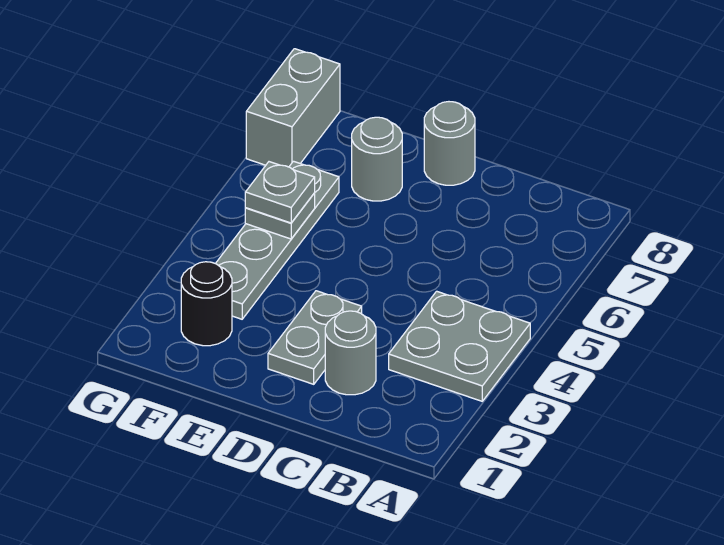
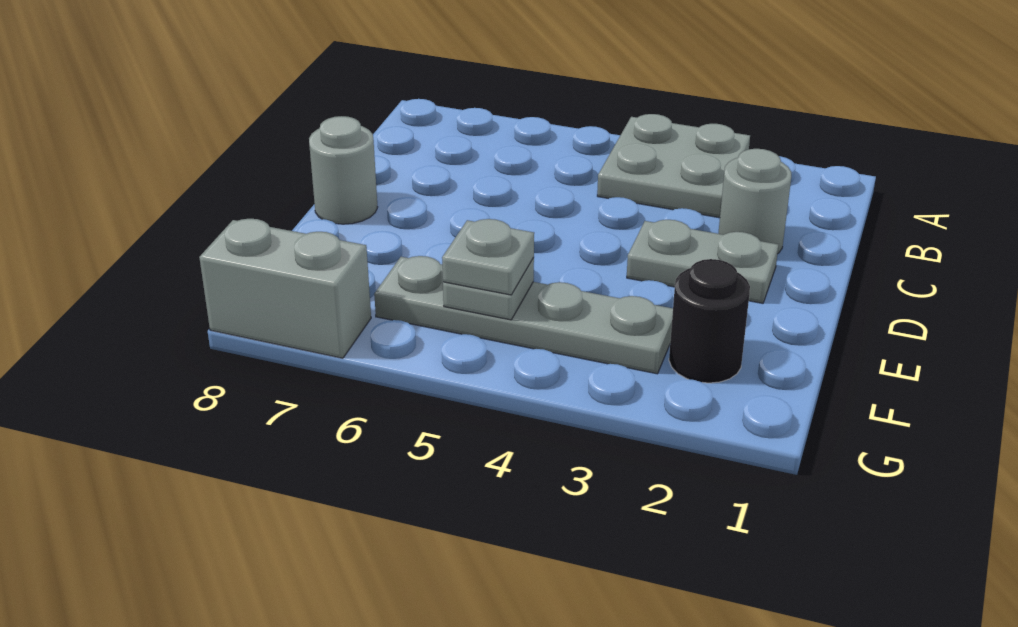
grey 1x1 round brick [352,117,402,201] -> none

